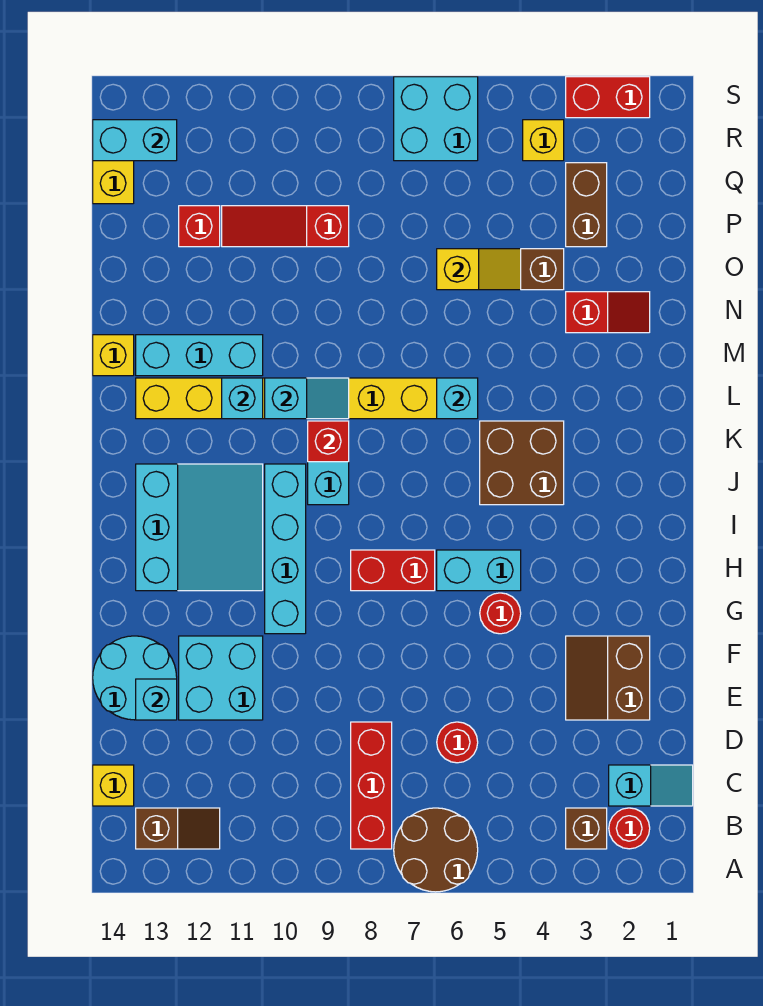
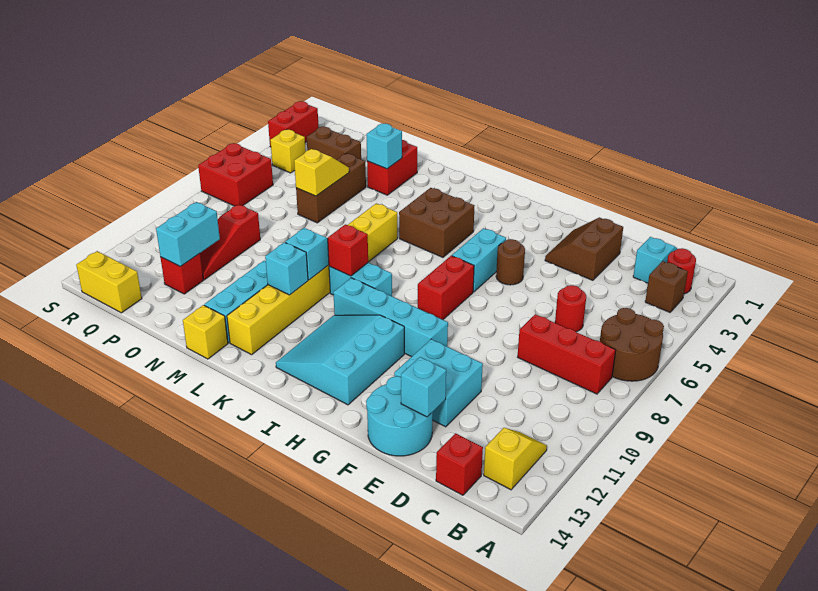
brown 1x2 slope [136,808,220,849] -> yellow 1x2 slope [484,428,547,490]
yellow 1x1 brick [93,765,134,806] -> red 1x1 brick [436,433,483,495]
brown 2x2 slope [566,636,650,720] -> brown 2x2 slope turned to [545,217,623,280]
red 1x1 round brick [480,593,521,634] -> brown 1x1 round brick [496,239,525,285]
cyan 3x3 slope [136,464,263,591] -> cyan 3x3 slope turned to [276,315,404,405]
cyan 1x1 brick [437,378,478,419] -> cyan 1x1 brick moved to [366,124,402,169]
red 1x2 slope [566,292,650,333] -> red 1x2 brick [367,140,417,195]
cyan 2x2 brick [394,77,478,161] -> red 2x2 brick [198,143,273,206]
cyan 1x2 brick [93,120,177,161] -> cyan 1x2 brick moved to [156,202,220,267]

